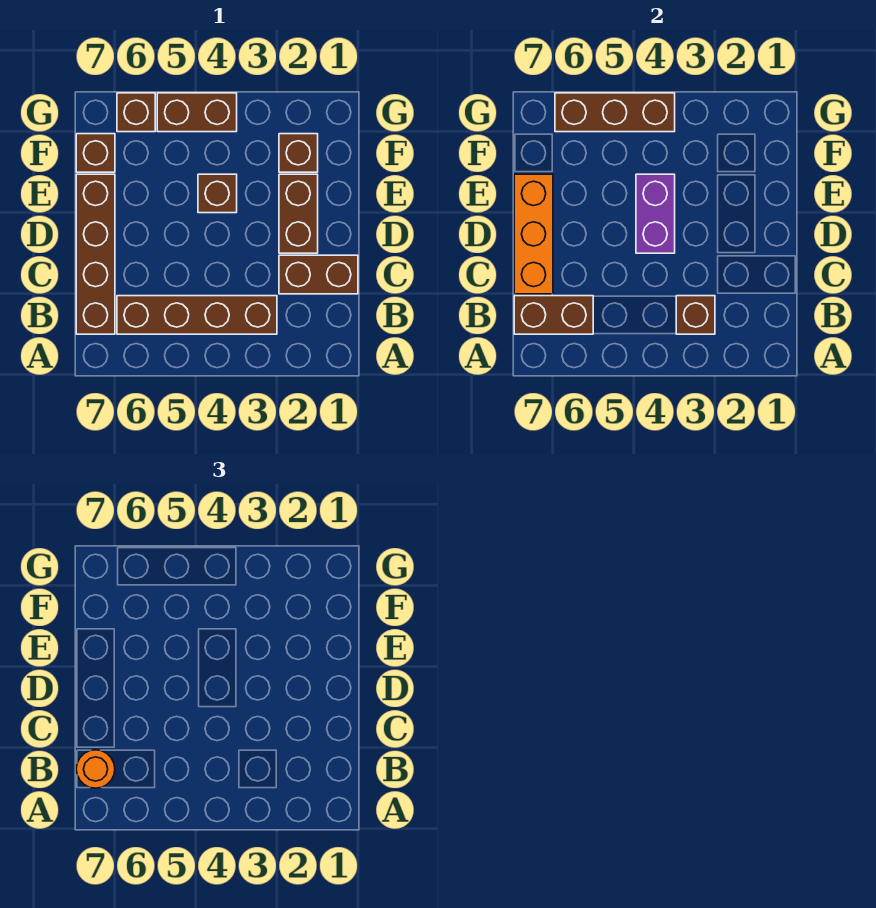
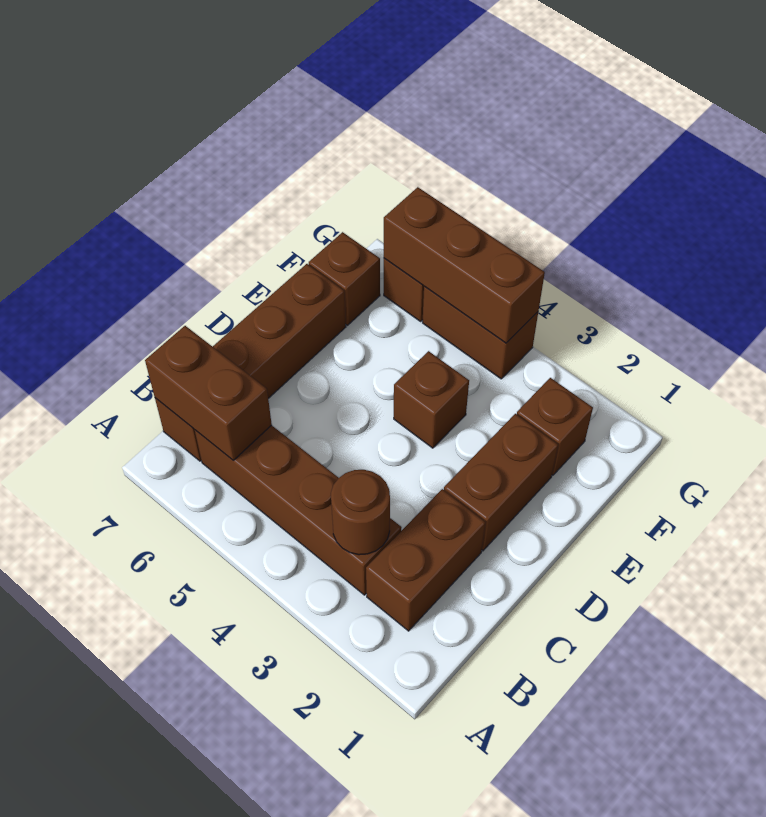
brown 1x1 brick [676,296,715,334] -> brown 1x1 round brick [331,470,390,555]
orange 1x1 round brick [76,750,115,788] -> none
brown 1x2 brick [279,255,358,294] -> brown 1x2 brick turned to [366,489,486,631]
orange 1x3 brick [514,174,553,294] -> none
purple 1x2 brick [636,174,675,253] -> none

